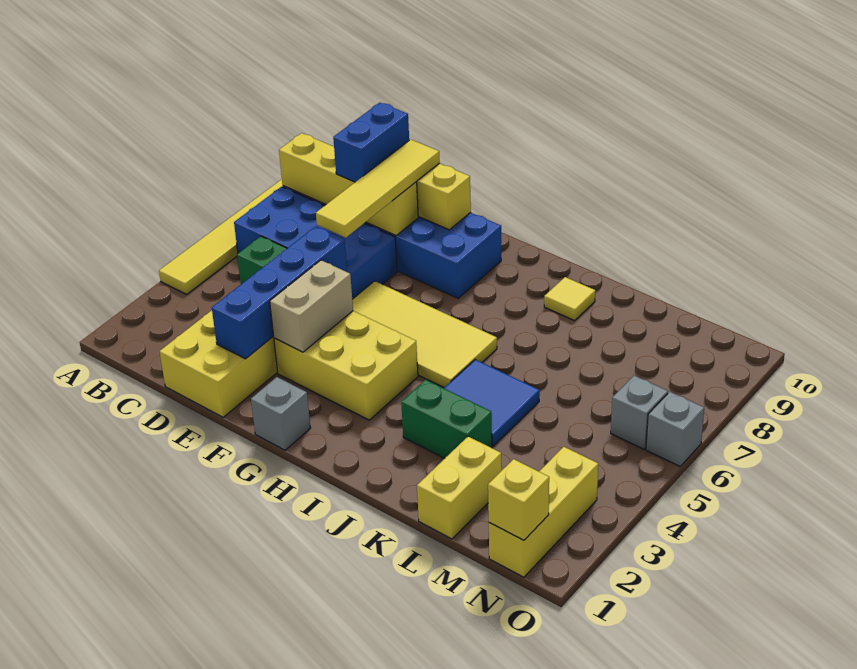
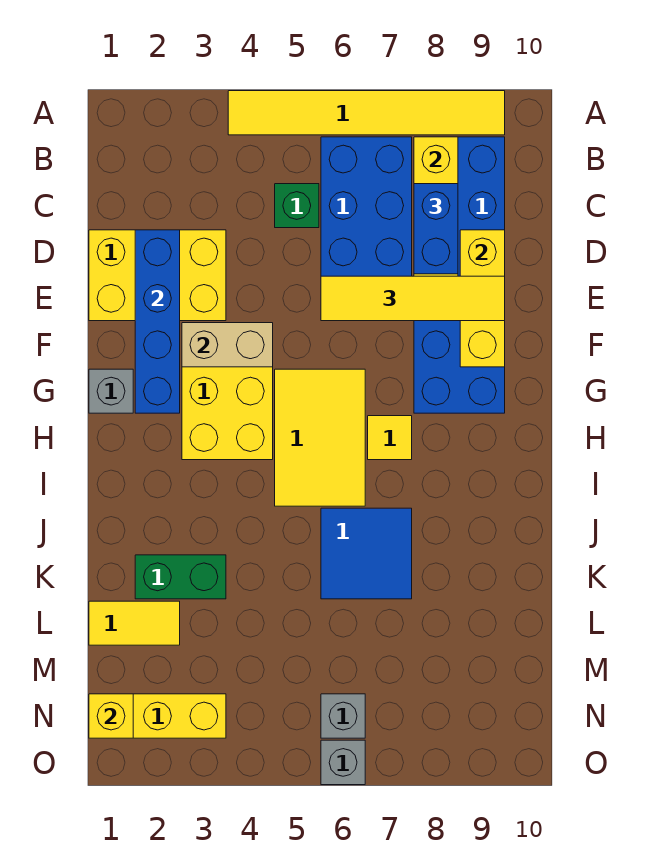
blue 1x2 brick [333,103,409,182] -> blue 1x2 brick turned to [414,184,458,274]
blue 1x4 brick [212,226,347,359] -> blue 1x4 brick turned to [135,230,180,413]
yellow 2x4 tile [352,281,497,387] -> yellow 2x3 tile [275,369,365,506]
green 1x2 brick [401,380,492,458] -> green 1x2 brick turned to [135,555,226,599]
blue 2x2 tile [444,360,540,446] -> blue 2x2 tile moved to [321,508,412,599]
yellow 1x1 tile [544,277,595,321] -> yellow 1x1 tile moved to [368,416,412,460]
yellow 1x2 brick [417,437,502,539] -> yellow 1x2 tile [89,601,180,645]

